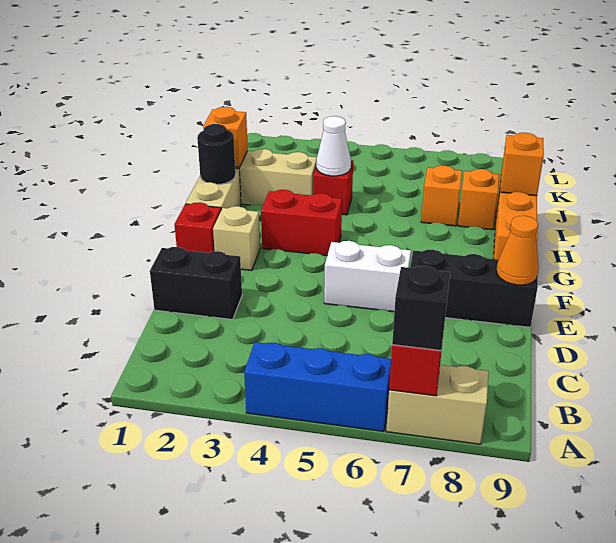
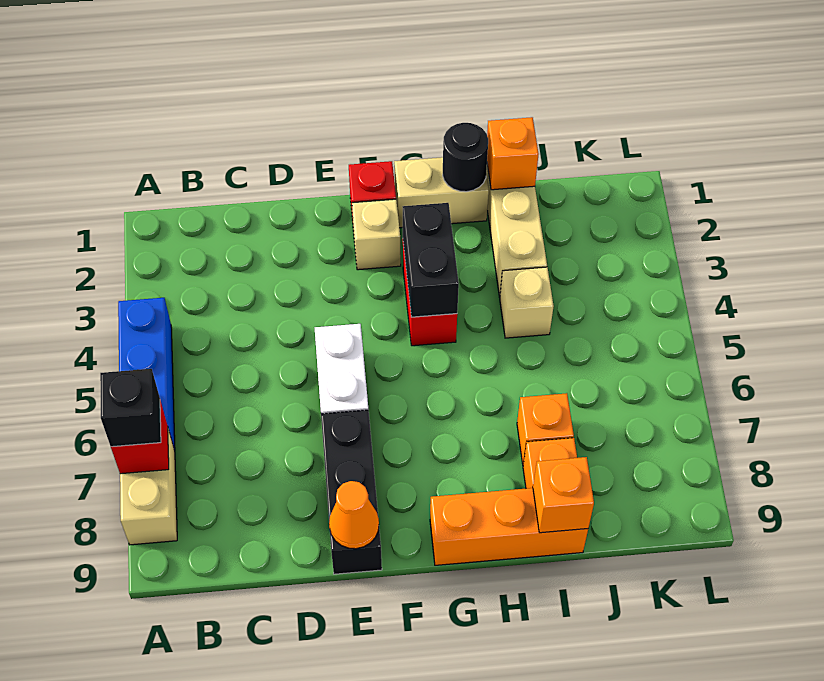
black 1x2 brick [150,247,242,319] -> black 1x2 brick moved to [403,203,459,317]
red 1x1 brick [313,160,353,215] -> tan 1x1 brick [500,267,554,338]
white 1x1 cone [316,116,351,176] -> none

